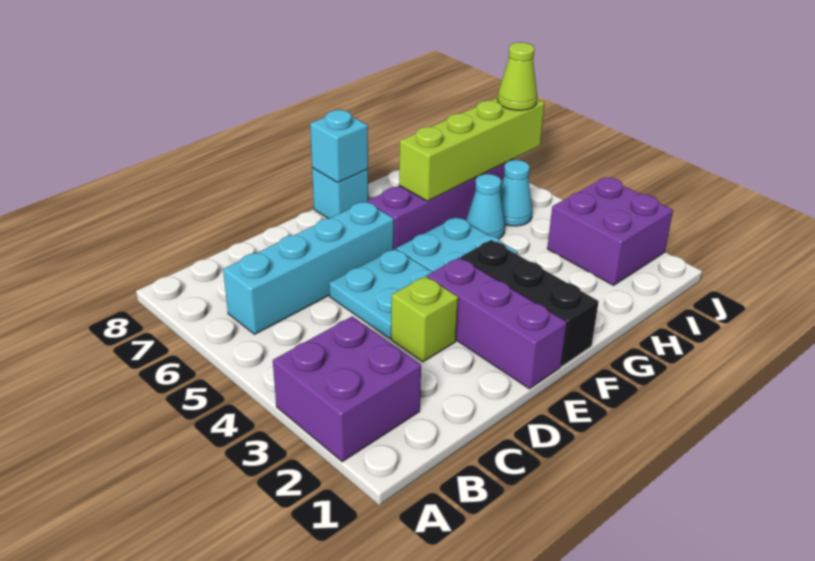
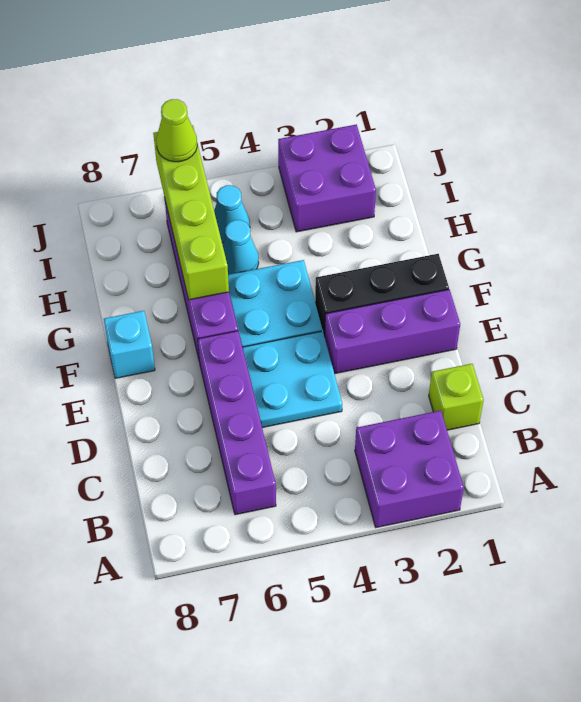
cyan 1x4 brick [223,202,394,334] -> purple 1x4 brick [198,331,276,515]
lime 1x1 brick [391,276,458,362] -> lime 1x1 brick moved to [429,364,484,430]
cyan 1x1 brick [310,110,368,183] -> none

